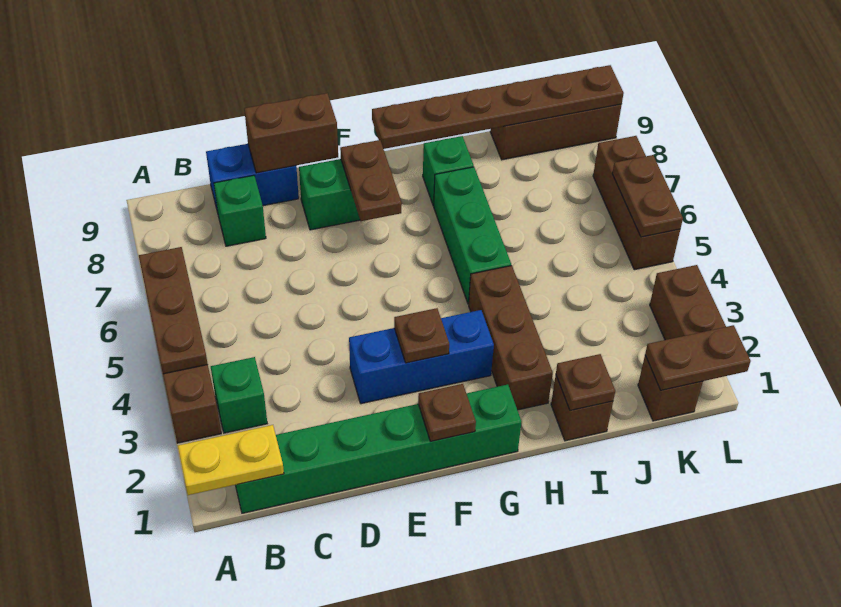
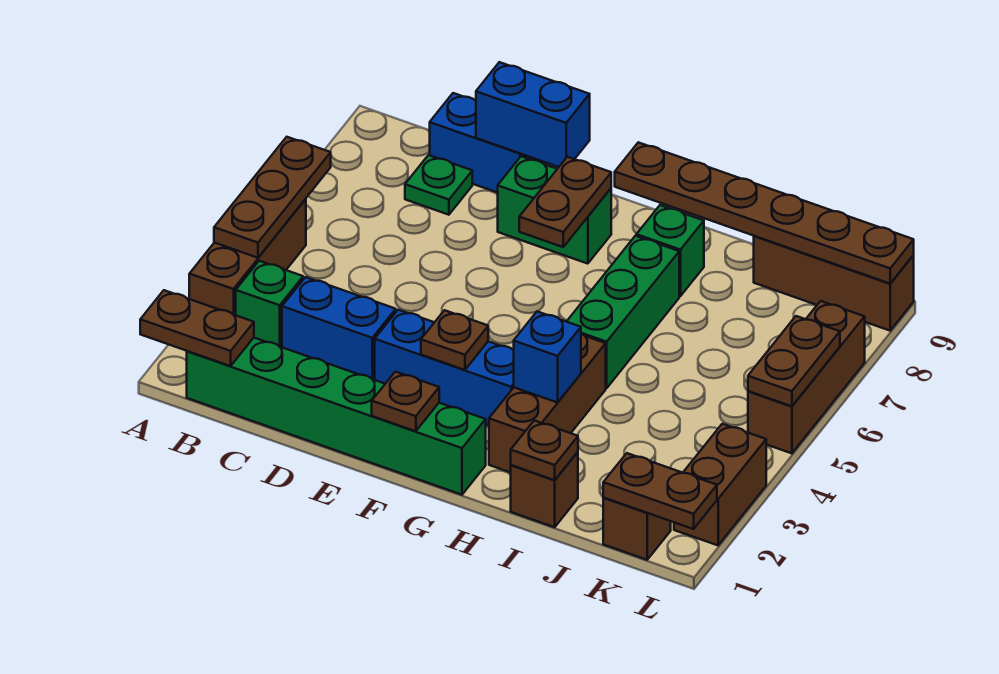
yellow 1x2 plate [178,425,284,495] -> brown 1x2 plate [140,290,254,366]
none -> blue 1x2 brick [282,277,396,380]
green 1x1 brick [214,175,266,246] -> green 1x1 plate [405,155,472,215]
brown 1x2 brick [244,93,338,173] -> blue 1x2 brick [476,62,590,167]
none -> blue 1x1 brick [514,312,581,403]

